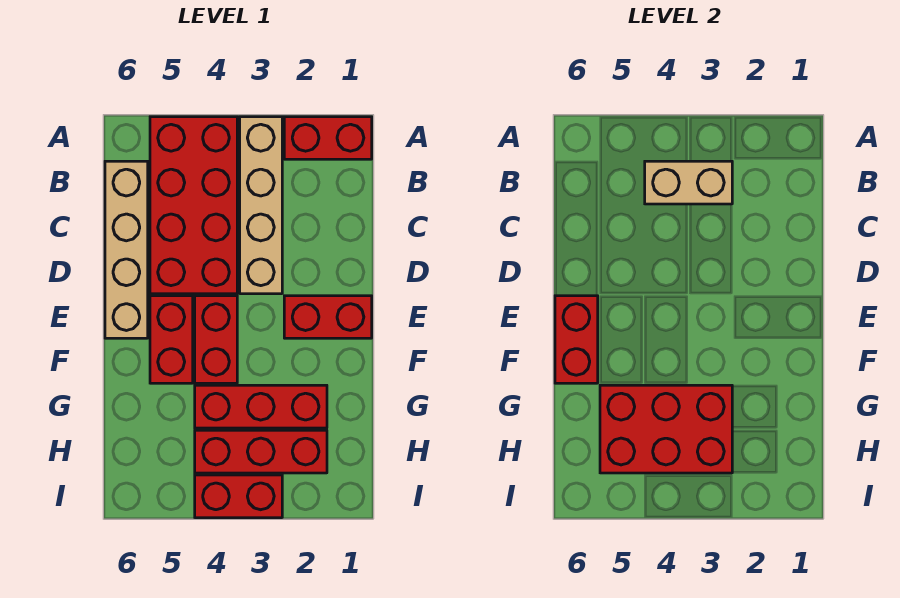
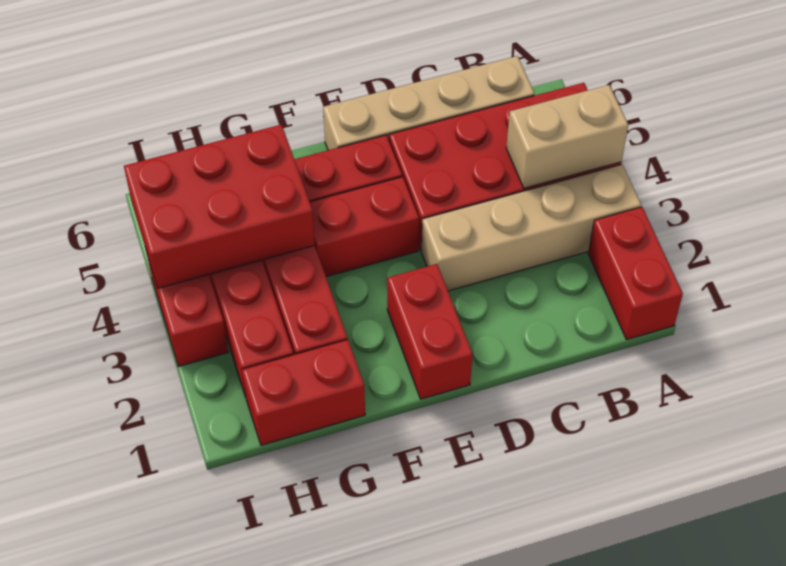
tan 1x2 brick [645,161,732,204] -> tan 1x2 brick turned to [506,85,628,188]
red 1x2 brick [555,296,598,383] -> red 1x2 brick moved to [242,339,365,445]
red 2x3 brick [600,385,732,473] -> red 2x3 brick turned to [124,125,315,288]

